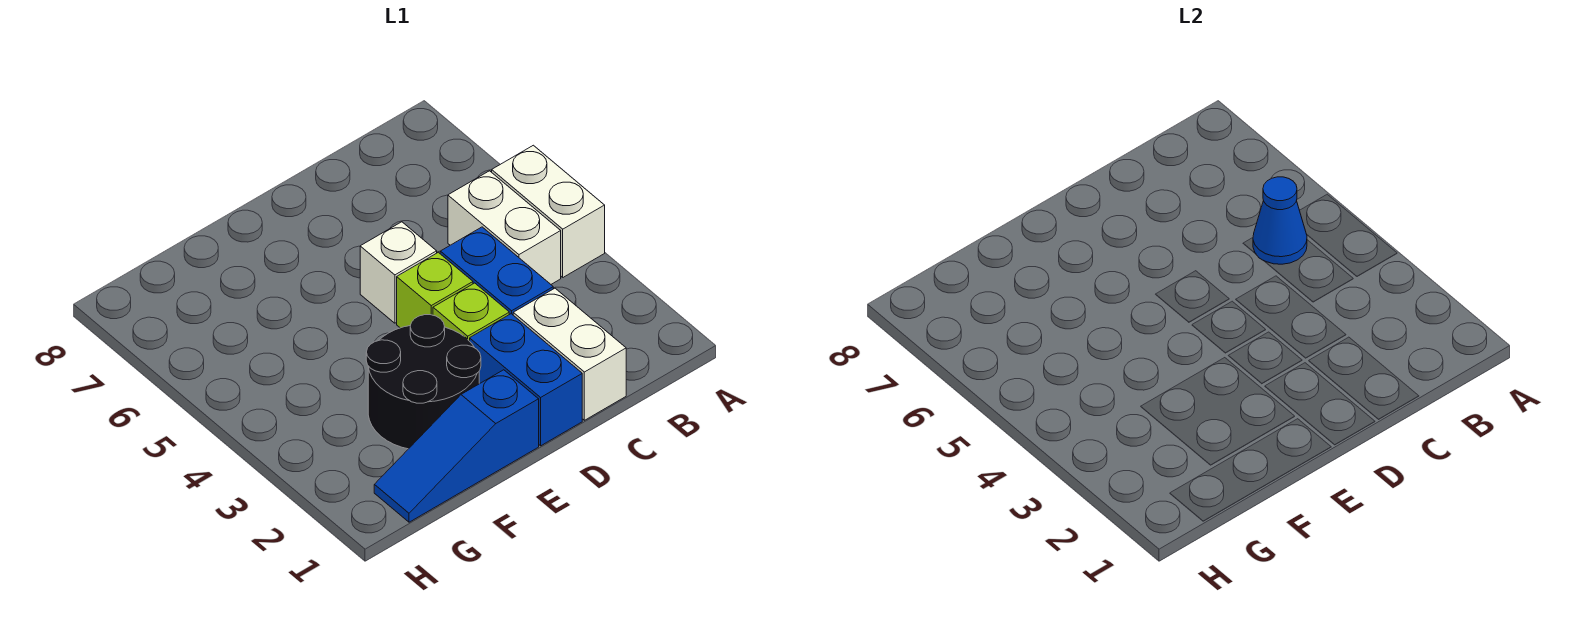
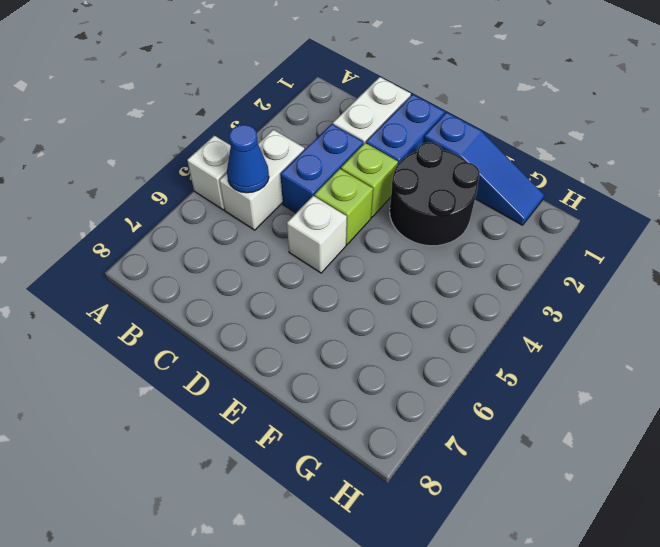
white 1x2 brick [492,145,605,277] -> white 1x1 brick [187,135,231,210]

